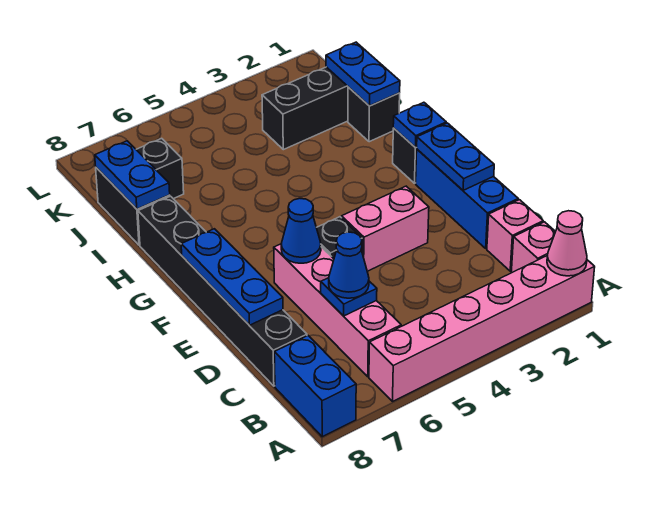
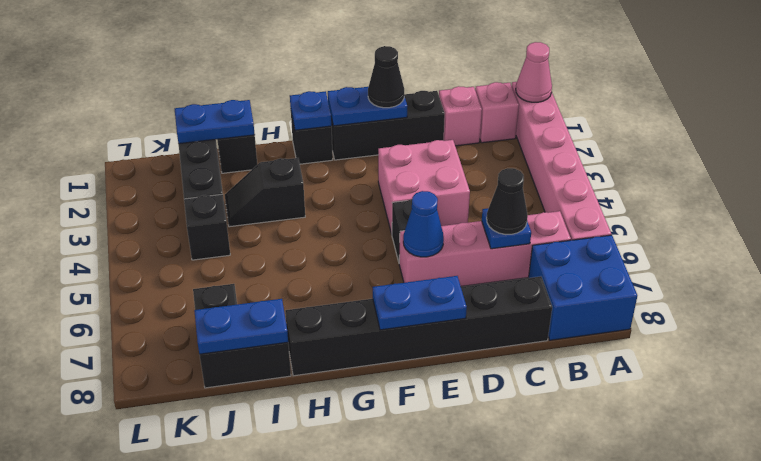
blue 1x2 brick [274,336,356,437] -> blue 2x2 brick [529,235,637,340]
blue 1x1 cone [329,232,369,298] -> black 1x1 cone [487,168,528,235]
blue 1x3 brick [416,149,518,249] -> black 1x3 brick [331,91,445,160]
blue 1x3 plate [181,229,283,325] -> blue 1x2 plate [373,276,467,330]
none -> black 1x1 cone [368,46,404,108]
pink 1x2 brick [342,186,429,271] -> pink 2x2 brick [378,140,470,234]
none -> black 1x2 slope [225,158,305,227]
none -> black 1x1 brick [184,194,230,260]

